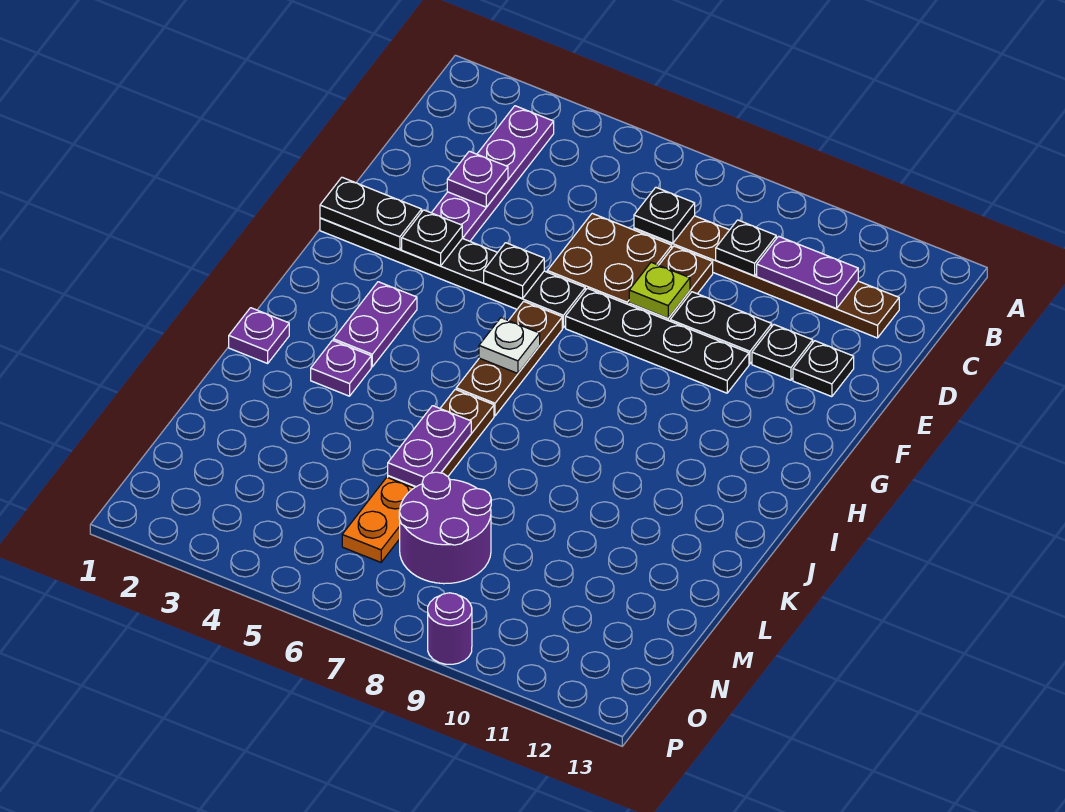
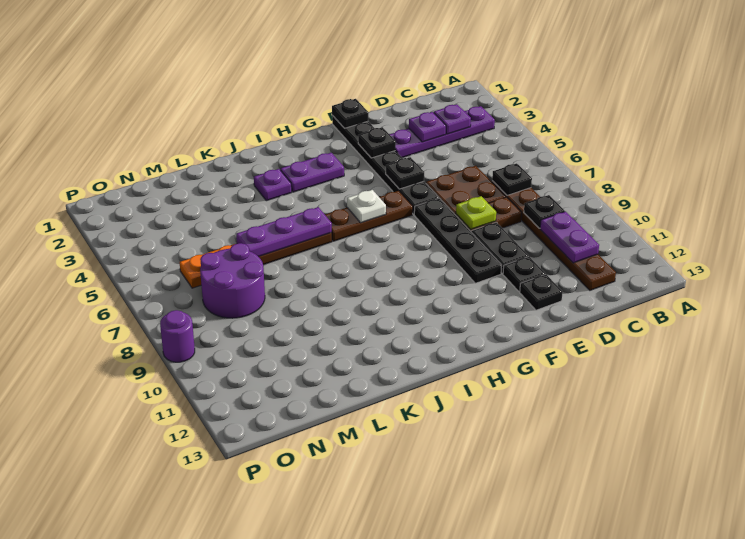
black 1x2 plate [320,177,422,249] -> black 1x1 plate [332,99,368,128]
purple 1x1 plate [229,308,289,363] -> purple 1x1 plate moved to [434,104,471,134]
purple 1x2 plate [388,406,471,487] -> purple 1x3 plate [236,207,332,257]

